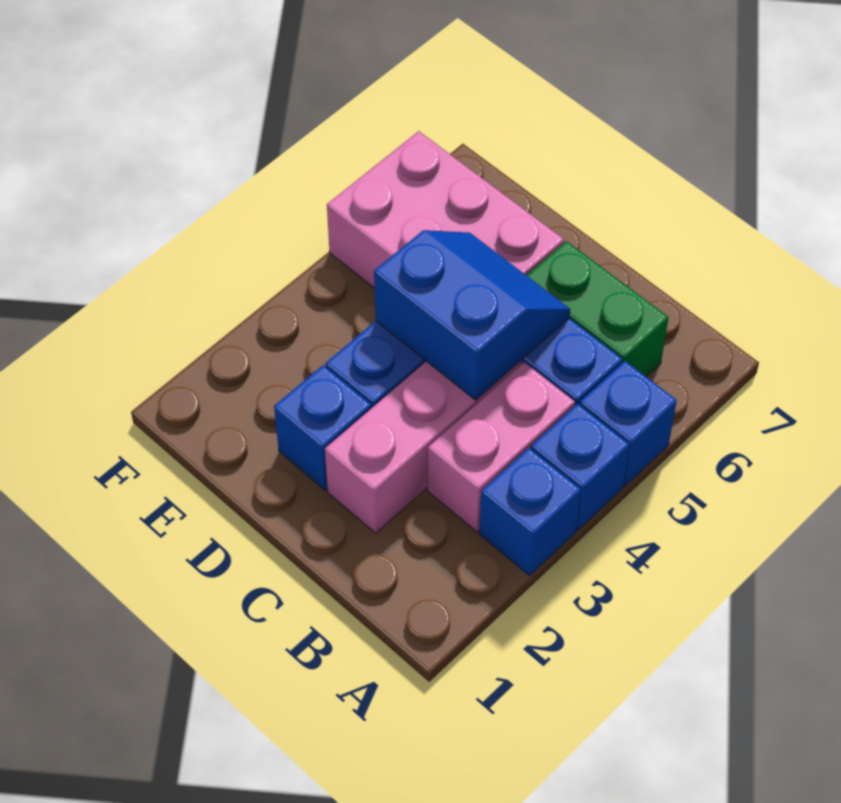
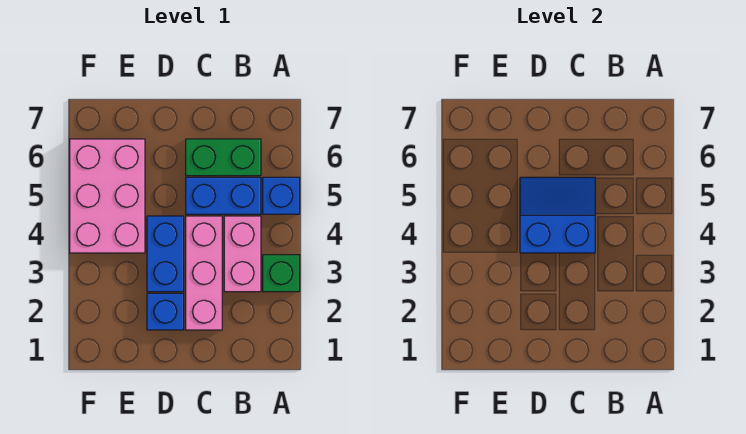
blue 1x1 brick [479,448,581,576] -> green 1x1 brick [263,255,300,292]
blue 1x1 brick [531,404,629,530] -> none
pink 2x3 brick [327,131,564,288] -> pink 2x3 brick turned to [70,139,145,253]

